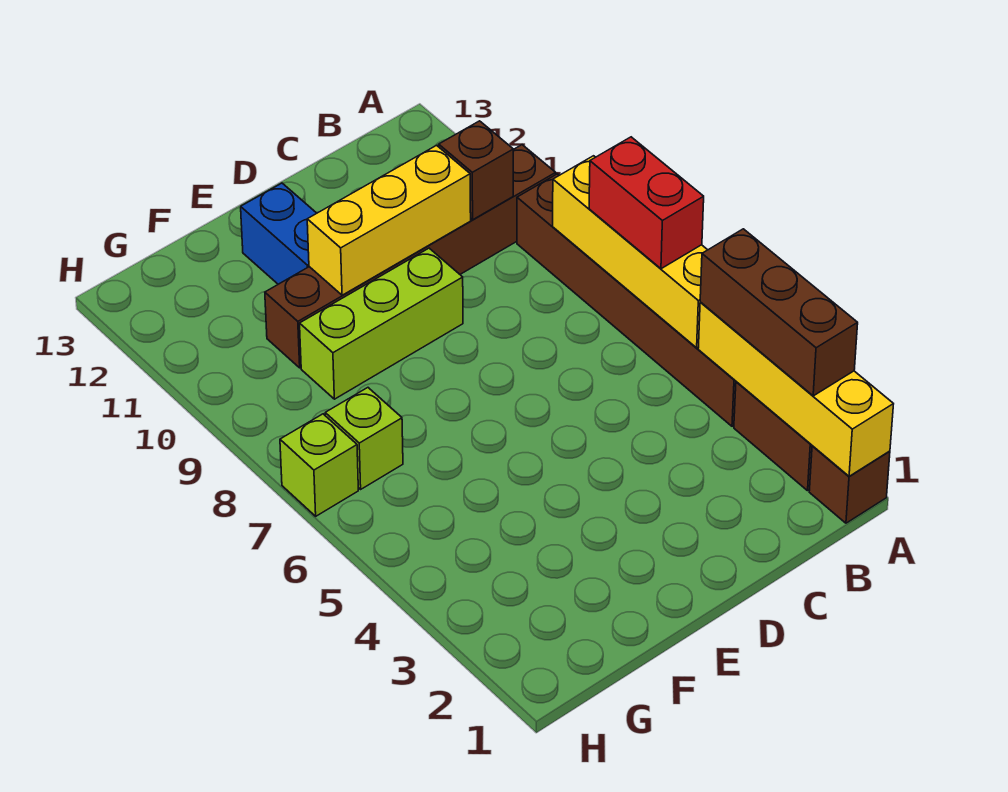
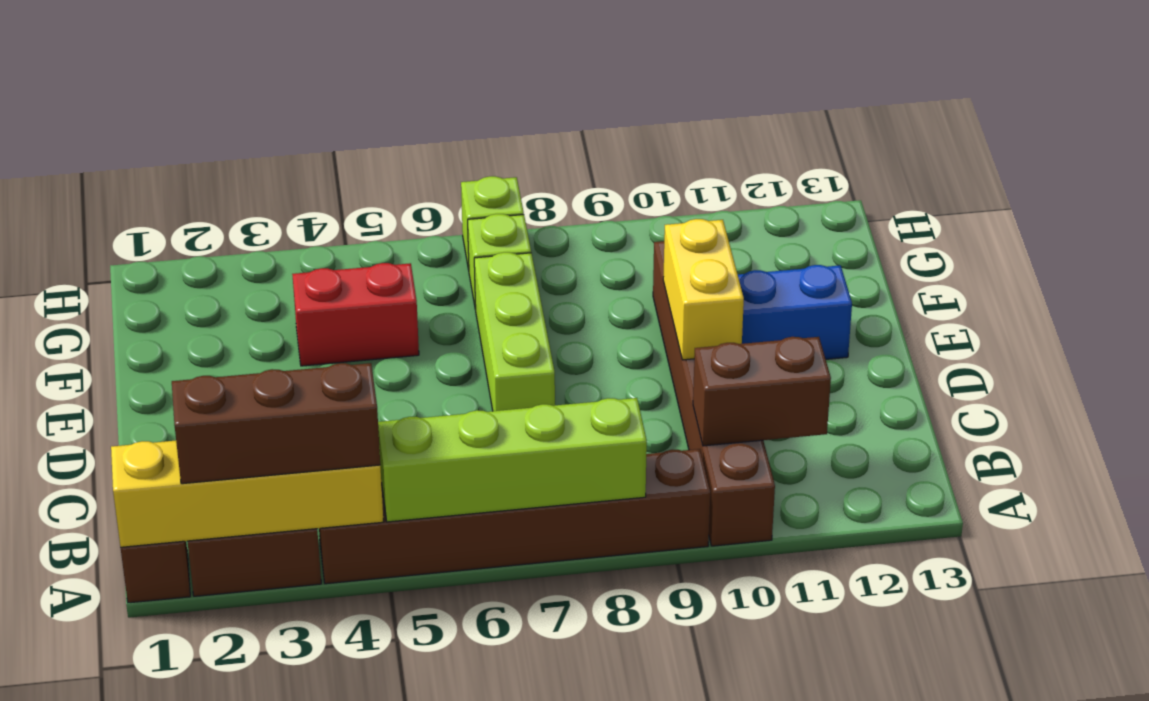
yellow 1x4 brick [553,156,707,348] -> lime 1x4 brick [378,398,647,522]
red 1x2 brick [589,137,704,269] -> red 1x2 brick moved to [292,263,419,366]
brown 1x1 brick [439,121,513,220] -> brown 1x2 brick [693,337,831,446]
yellow 1x3 brick [307,145,471,295] -> yellow 1x2 brick [663,219,744,360]
lime 1x3 brick [300,248,463,399] -> lime 1x3 brick moved to [474,252,555,411]

